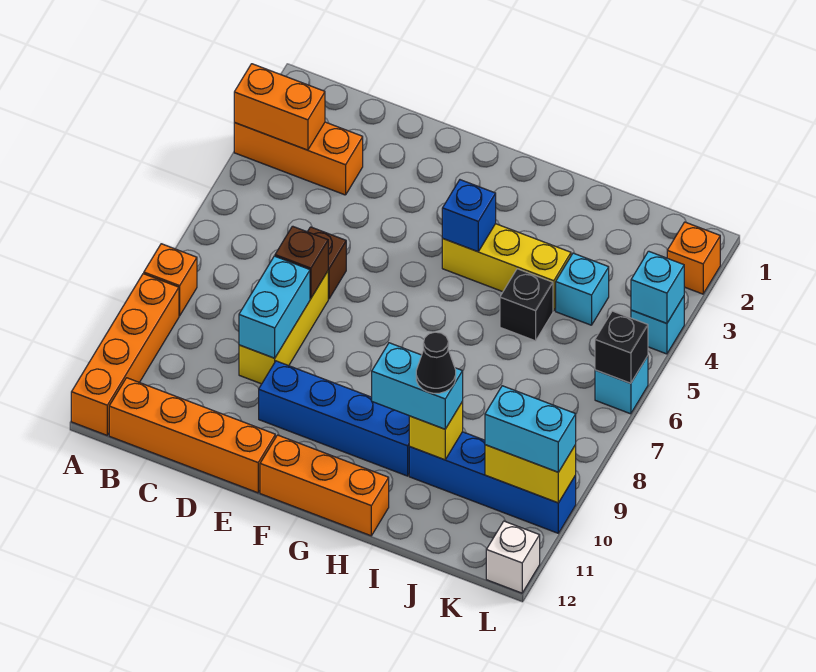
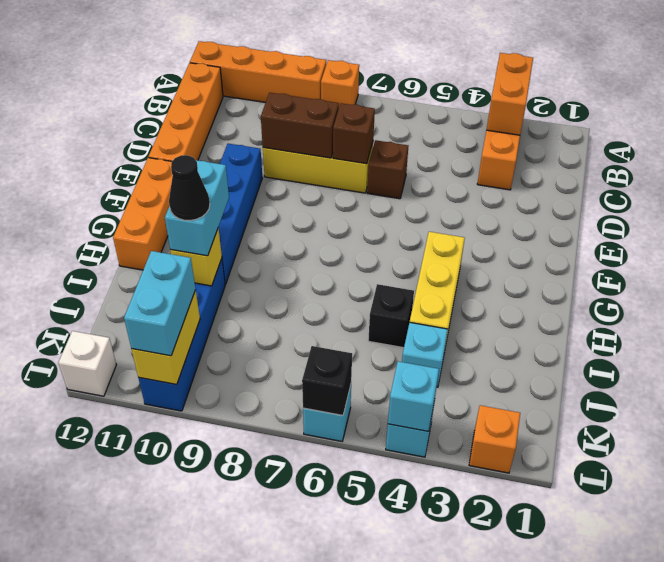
cyan 1x2 brick [239,256,310,358] -> brown 1x2 brick [261,93,339,158]
blue 1x1 brick [442,180,496,252] -> none

